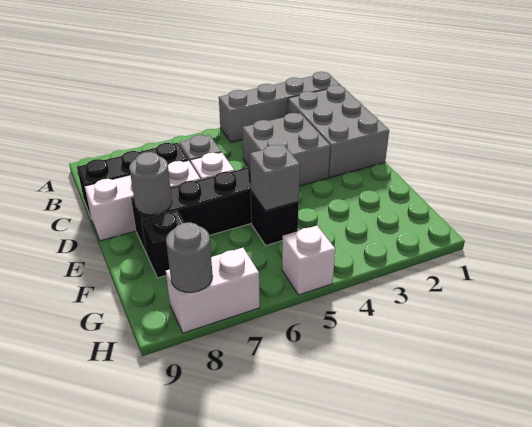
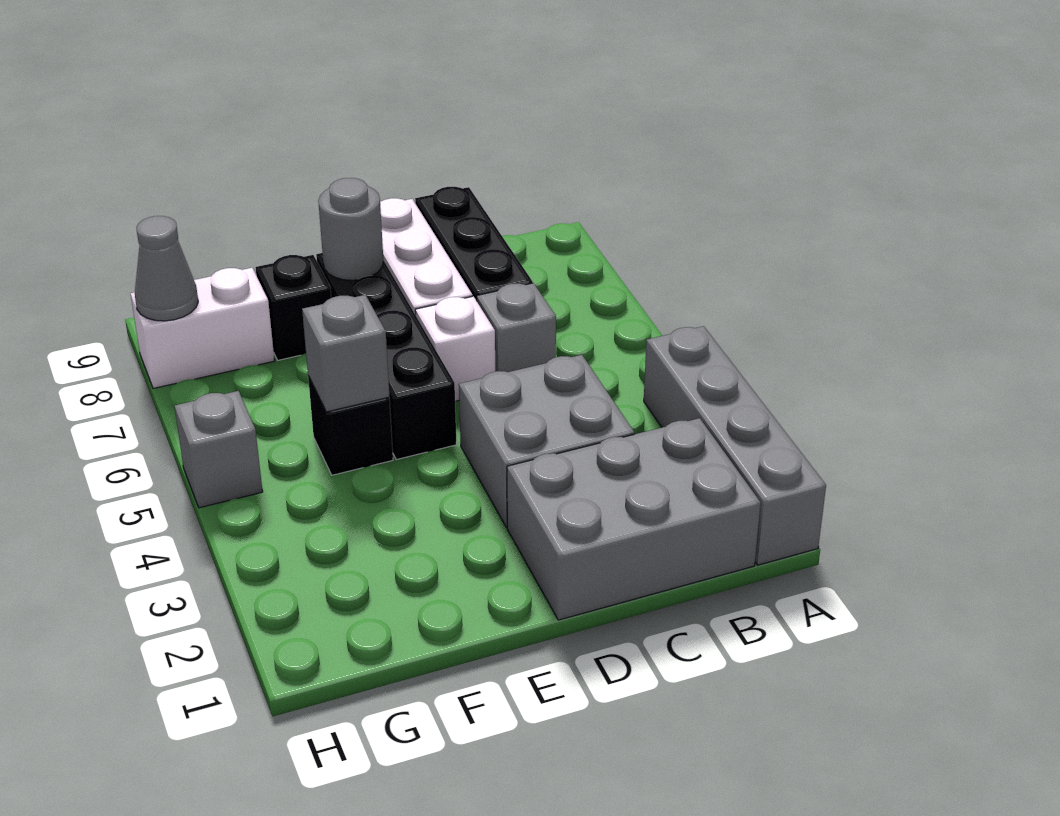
white 1x1 brick [282,226,335,295] -> grey 1x1 brick [175,391,263,508]
white 1x2 brick [166,248,260,333] -> white 1x2 brick turned to [131,268,275,388]
grey 1x1 round brick [166,222,213,292] -> grey 1x1 cone [135,216,198,321]

